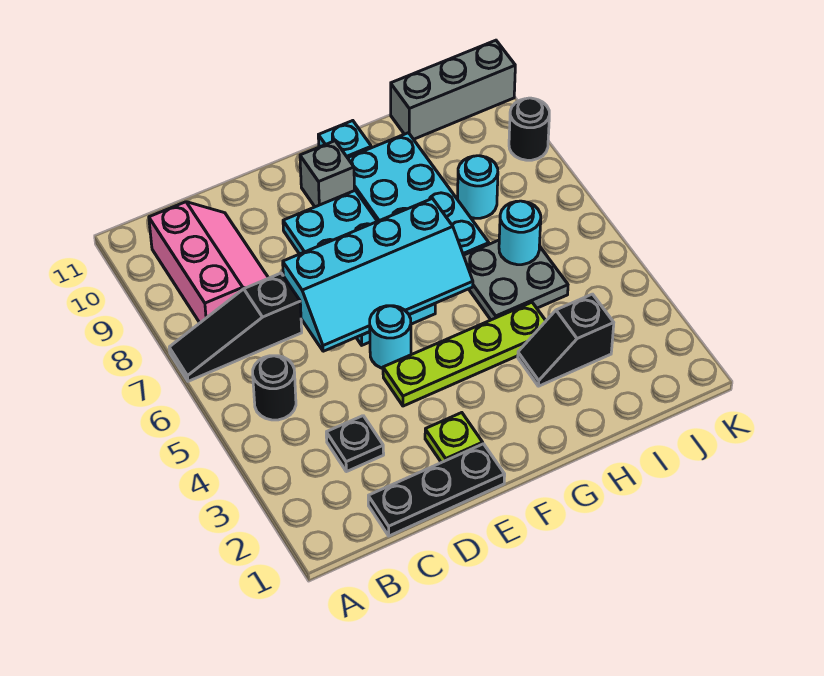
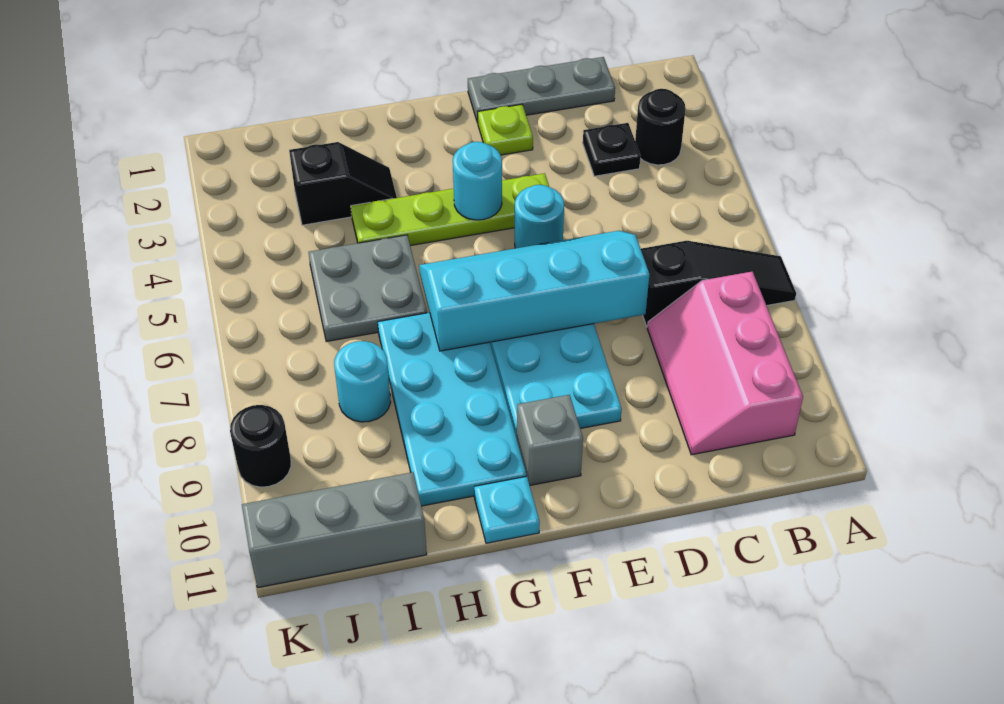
black 1x1 round brick [253,356,296,420] -> black 1x1 round brick moved to [635,89,686,165]
black 1x3 plate [368,444,505,536] -> grey 1x3 plate [468,57,615,123]
cyan 1x1 round brick [499,201,541,265] -> cyan 1x1 round brick moved to [453,142,502,220]

